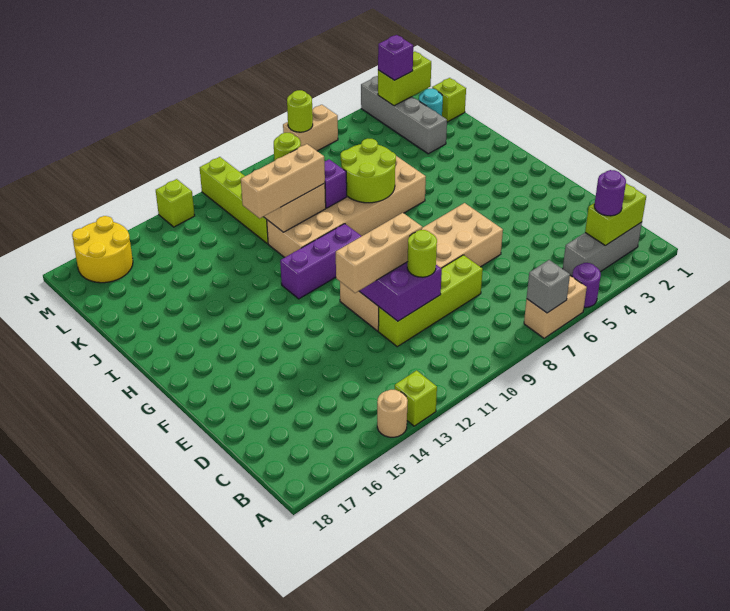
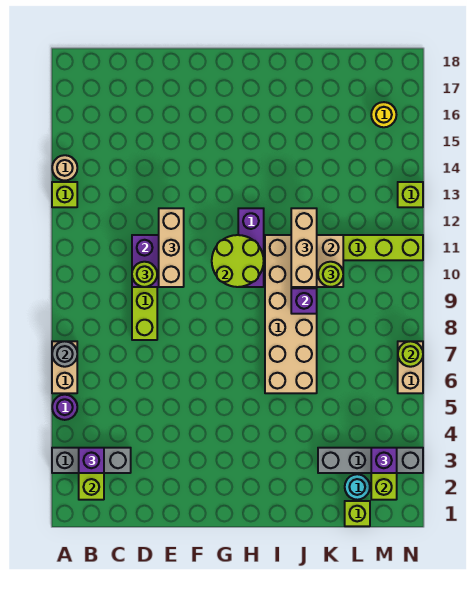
grey 1x1 brick [527,260,570,313] -> grey 1x1 round brick [52,341,77,367]
grey 1x3 brick [563,222,642,276] -> grey 1x3 brick turned to [52,448,131,473]
purple 1x1 round brick [594,170,626,216] -> purple 1x1 brick [79,448,104,473]
tan 2x6 brick [340,203,503,331] -> none
lime 2x2 round brick [340,139,396,203] -> lime 2x2 round brick moved to [212,235,264,287]
yellow 2x2 round brick [72,216,133,283] -> yellow 1x1 round brick [371,102,396,127]

